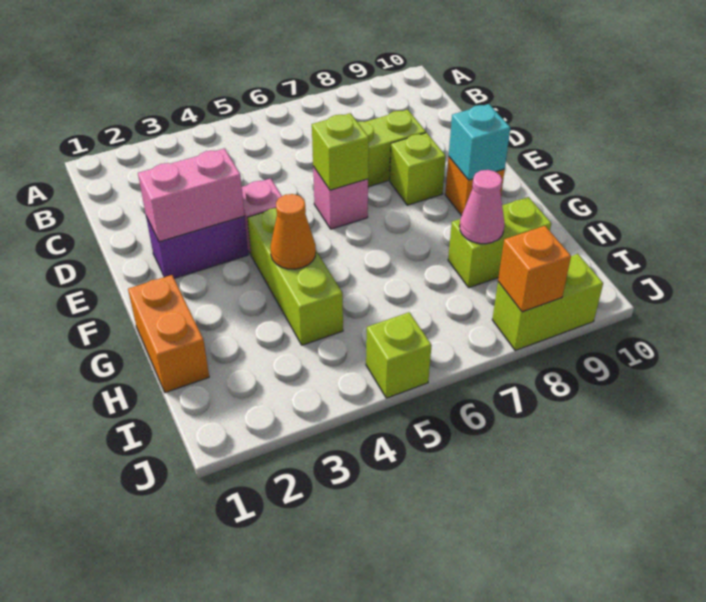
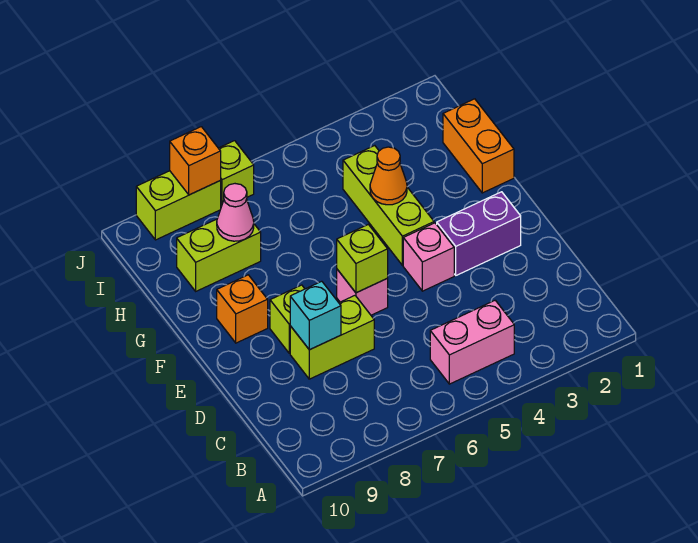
pink 1x2 brick [138,149,244,242] -> pink 1x2 brick moved to [430,300,514,384]
cyan 1x1 brick [449,104,510,180] -> cyan 1x1 brick moved to [290,281,341,350]
lime 1x1 brick [366,312,432,398] -> lime 1x1 brick moved to [219,141,254,207]

